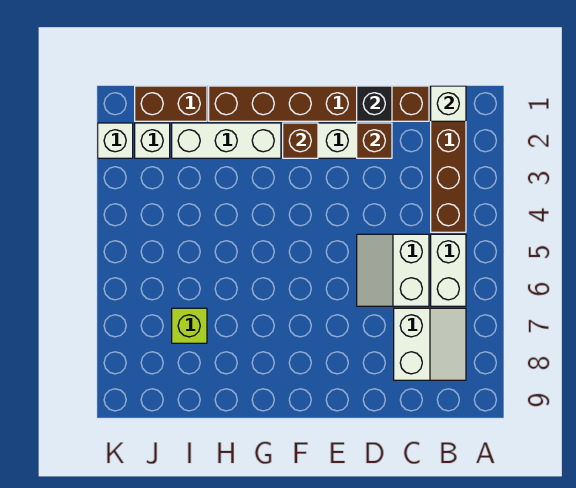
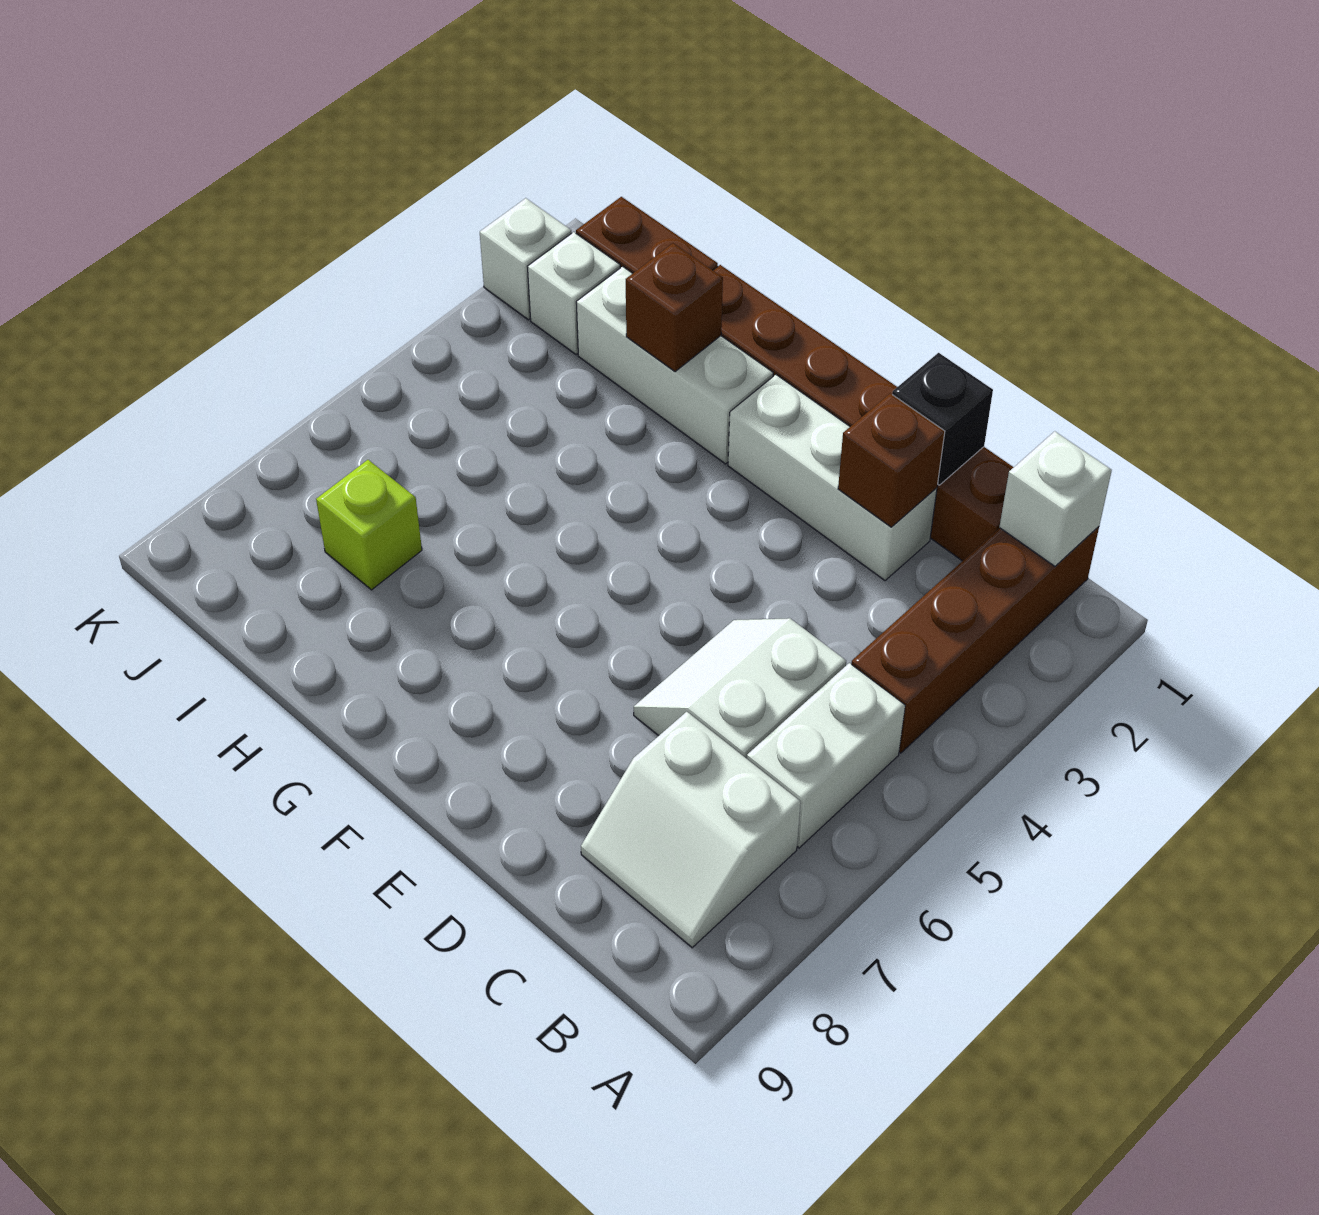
white 2x2 slope [394,308,466,380] -> white 2x2 slope turned to [581,712,801,948]
brown 1x1 brick [283,123,318,158] -> brown 1x1 brick moved to [626,243,723,372]

